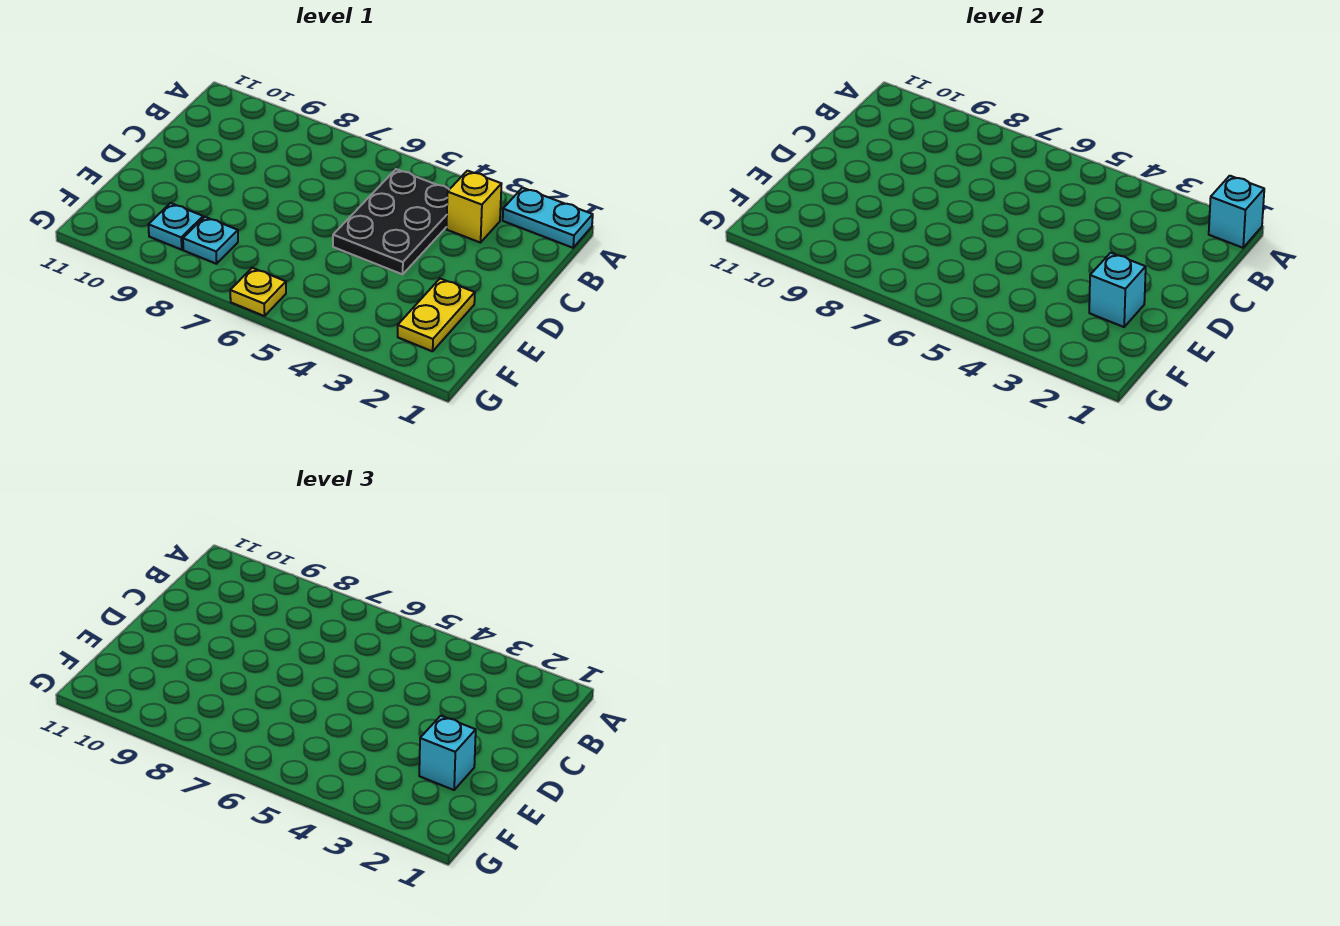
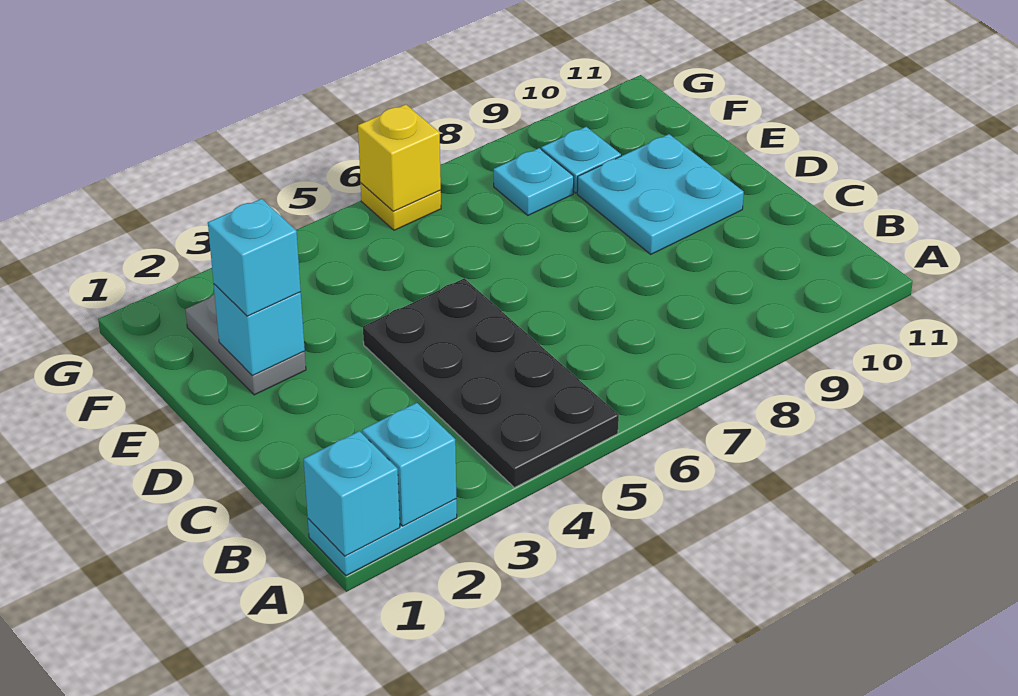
none -> cyan 1x1 brick [362,403,456,526]
yellow 1x1 brick [447,171,501,243] -> yellow 1x1 brick moved to [358,104,441,211]
black 2x3 plate [333,169,449,274] -> black 2x4 plate [363,278,619,488]
none -> cyan 2x2 plate [577,134,744,254]
yellow 1x2 plate [398,279,475,351] -> grey 1x2 plate [185,294,306,395]

